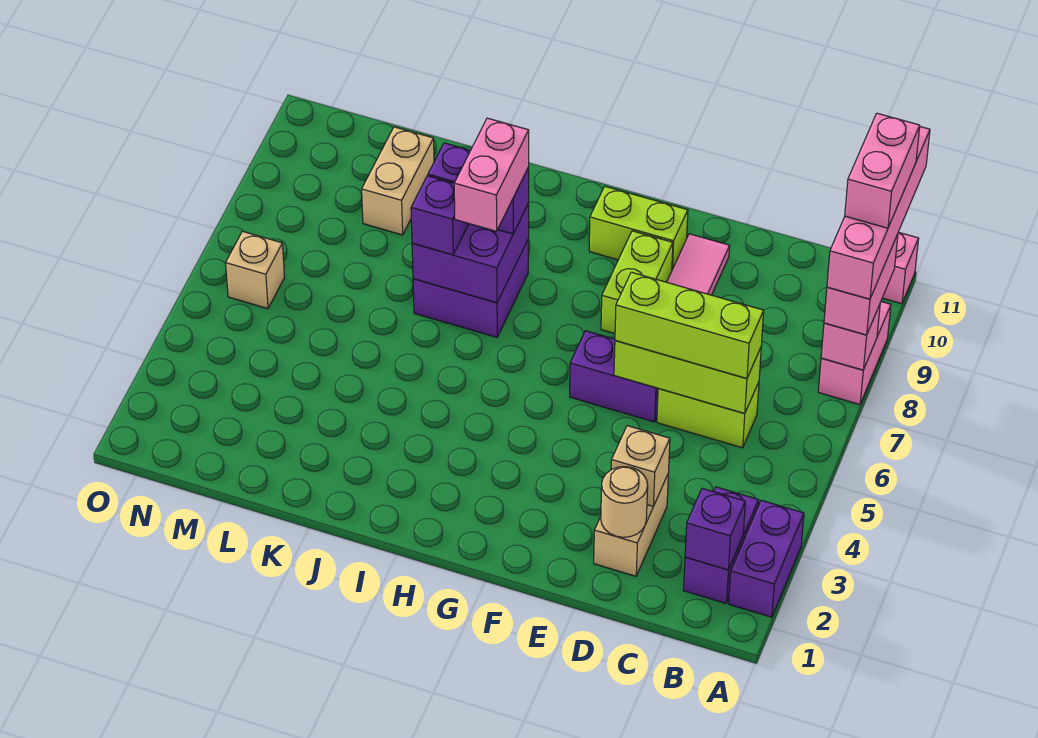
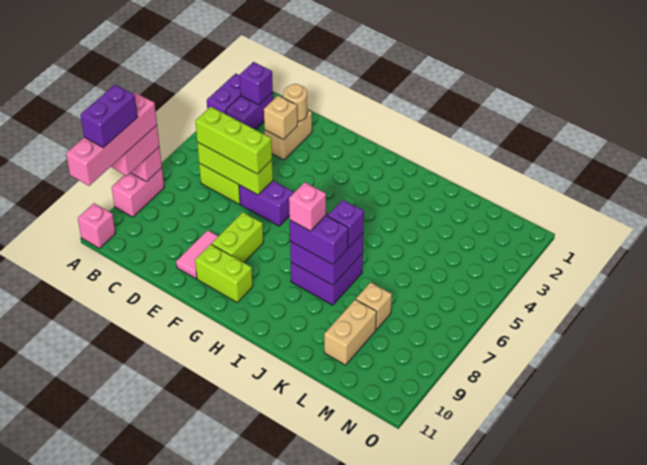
pink 1x2 brick [845,113,920,228] -> purple 1x2 brick [80,85,138,148]
pink 1x2 brick [454,118,529,231] -> pink 1x1 brick [289,182,326,231]
tan 1x1 brick [226,231,285,309] -> tan 1x1 brick moved to [356,282,392,330]

